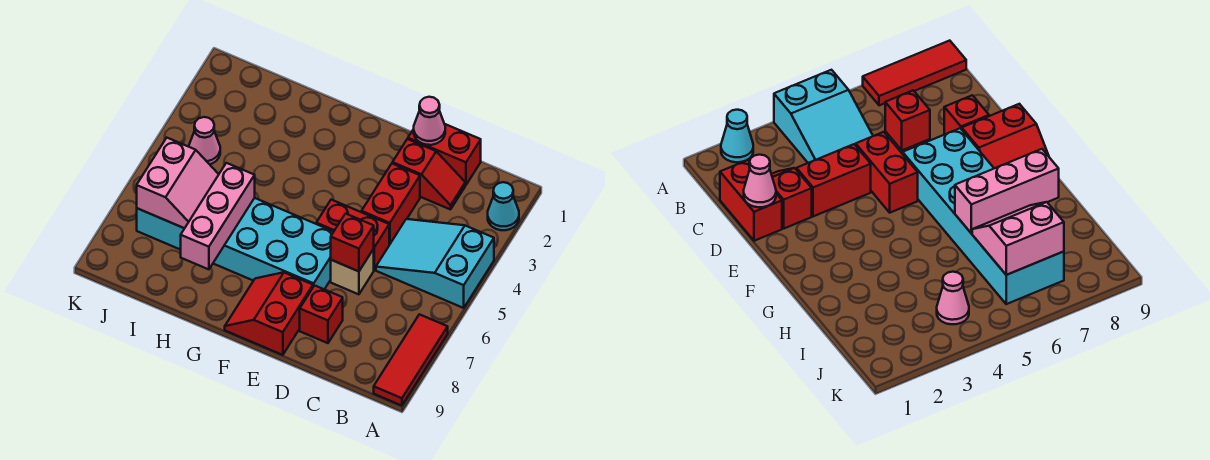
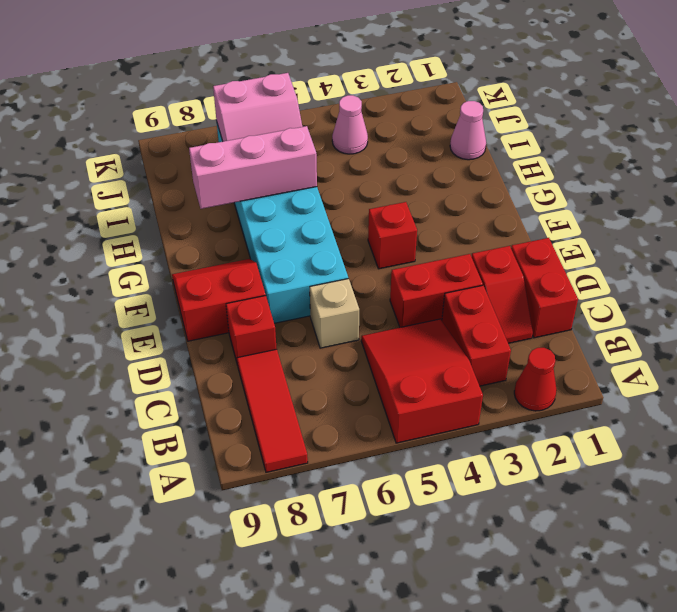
cyan 1x1 cone [488,182,519,230] -> red 1x1 cone [514,348,557,411]
cyan 2x3 slope [376,219,494,308] -> red 2x3 slope [361,319,483,443]
red 1x3 tile [374,314,448,406] -> red 1x3 tile turned to [237,349,308,472]
pink 1x1 cone [414,97,445,145] -> pink 1x1 cone moved to [450,101,486,160]
red 1x2 brick [316,200,389,270] -> red 1x2 brick moved to [442,285,511,386]
red 1x1 brick [331,214,374,271] -> red 1x1 brick moved to [368,202,417,269]

